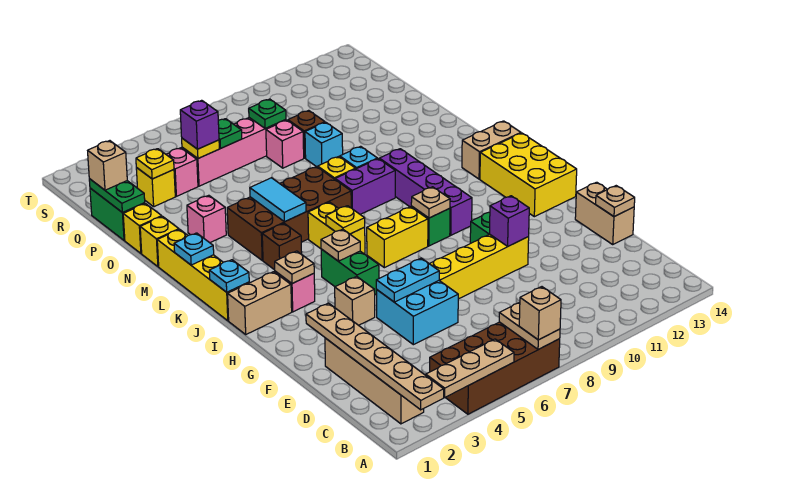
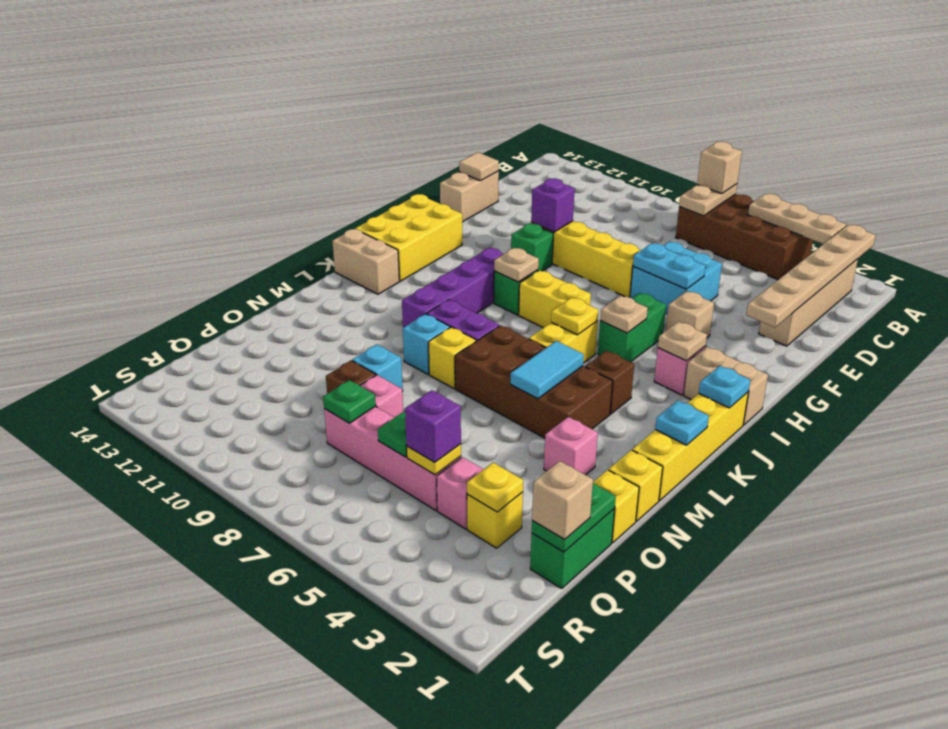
tan 1x1 plate [596,186,635,217] -> tan 1x1 tile [459,152,499,181]

